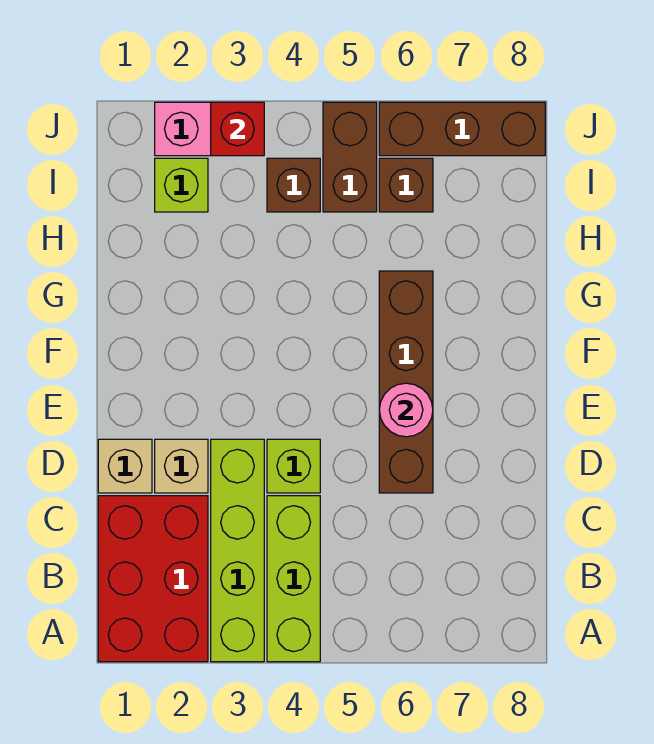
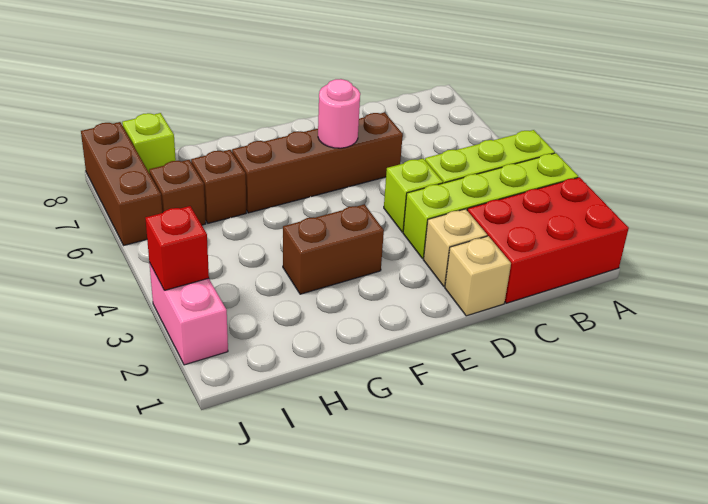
lime 1x1 brick [155,158,208,212] -> lime 1x1 brick moved to [122,113,176,173]
brown 1x1 brick [267,158,320,212] -> brown 1x1 brick moved to [191,150,246,223]
brown 1x2 brick [323,102,377,212] -> brown 1x2 brick moved to [283,204,384,294]

